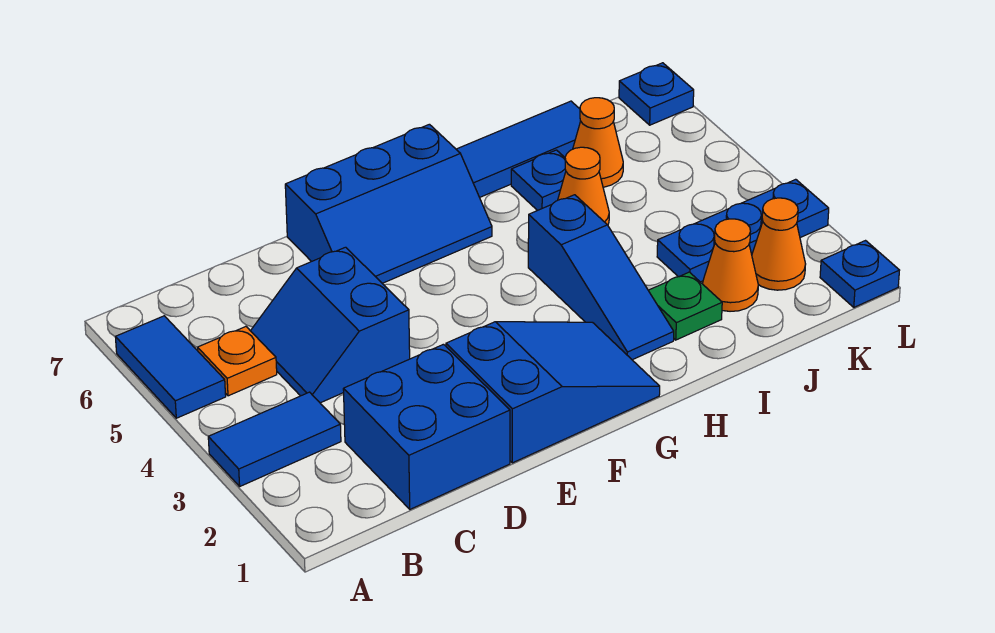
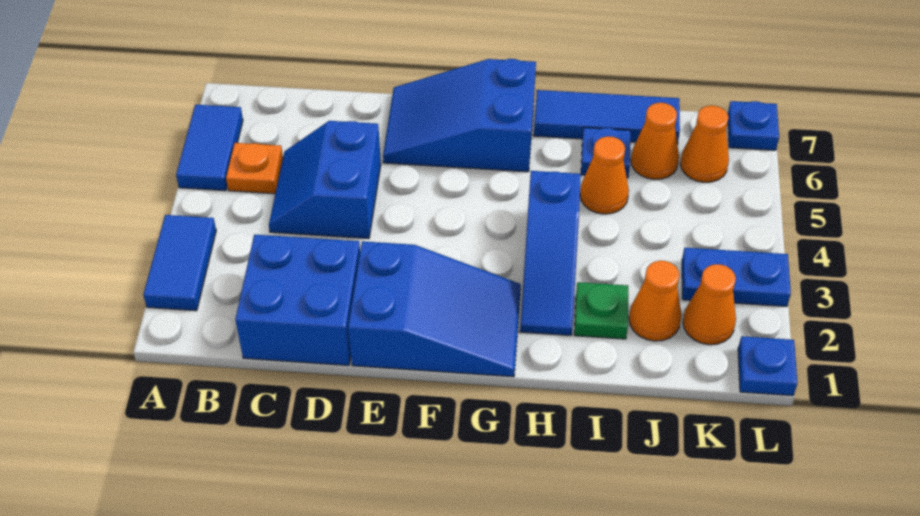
blue 1x2 tile [208,392,341,486] -> blue 1x2 tile turned to [143,215,216,311]
blue 2x3 slope [285,124,492,283] -> blue 2x3 slope turned to [383,59,536,172]
blue 1x3 plate [657,179,829,282] -> blue 1x2 plate [682,248,791,306]
none -> orange 1x1 cone [680,106,729,182]

